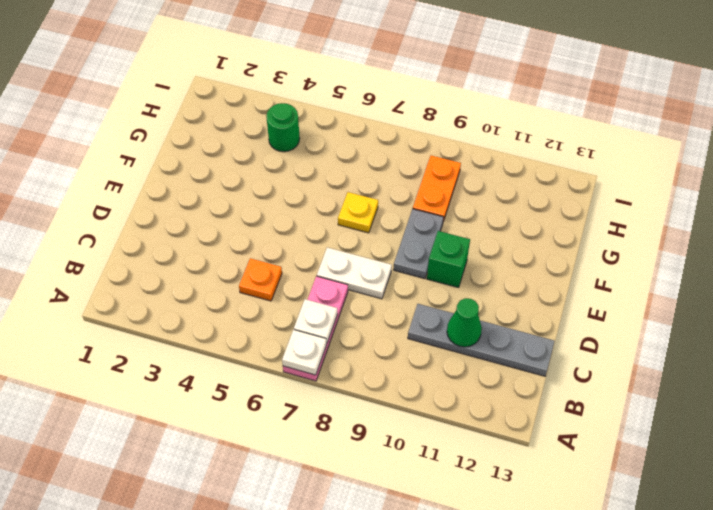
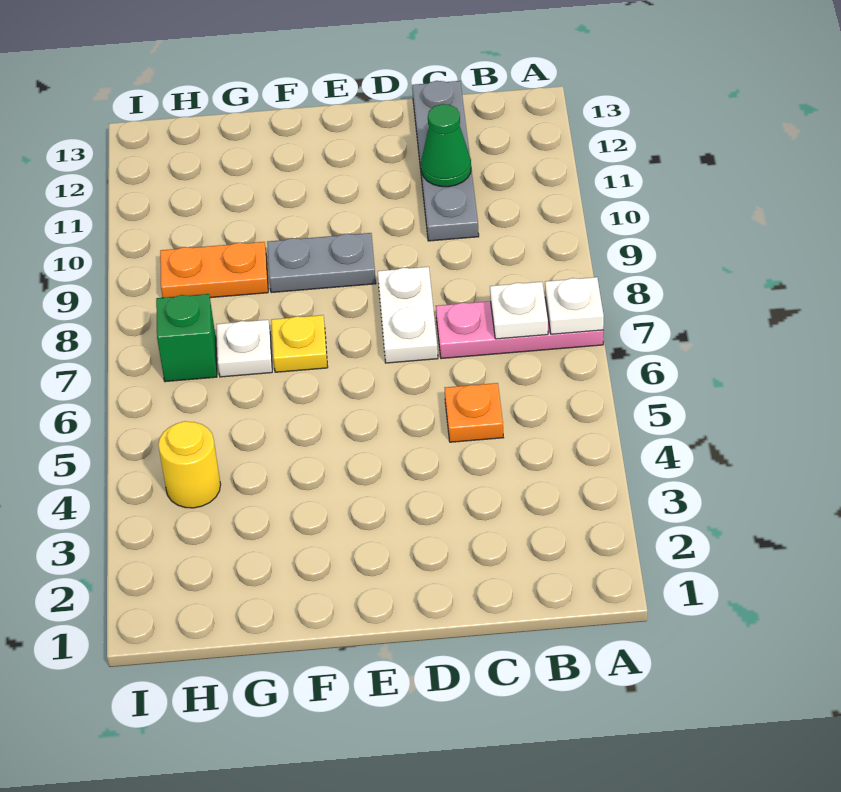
green 1x1 brick [427,231,470,288] -> green 1x1 brick moved to [156,294,217,382]
none -> white 1x1 plate [216,320,272,377]
green 1x1 round brick [266,103,300,152] -> yellow 1x1 round brick [158,421,221,508]

